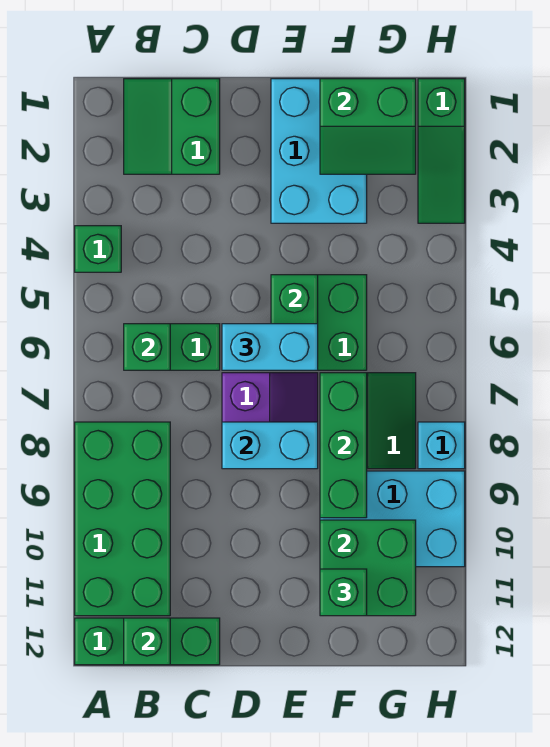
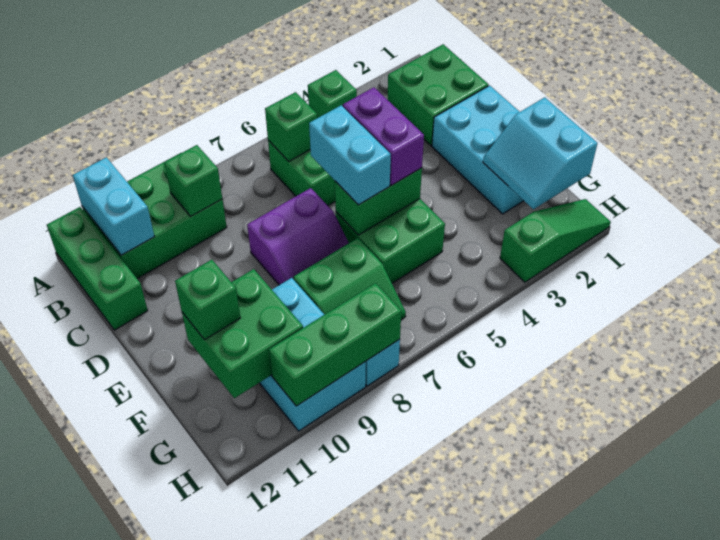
green 2x4 brick [75,422,170,616] -> green 2x3 brick [82,153,227,279]
green 2x2 slope [124,79,220,174] -> green 2x2 brick [388,44,488,145]
green 1x1 brick [124,618,170,665] -> green 1x1 brick moved to [164,145,222,216]
none -> purple 1x2 brick [343,87,424,185]
cyan 1x2 brick [222,422,318,469] -> cyan 1x2 brick moved to [73,157,154,255]
cyan 2x3 brick [271,79,367,223] -> cyan 2x3 brick turned to [432,85,524,214]
green 2x2 slope [320,79,416,174] -> cyan 2x2 slope [483,97,597,209]
green 1x3 brick [320,373,367,518] -> green 1x3 brick moved to [269,283,401,406]
green 1x3 slope [418,79,465,223] -> green 1x3 slope turned to [500,199,611,282]

